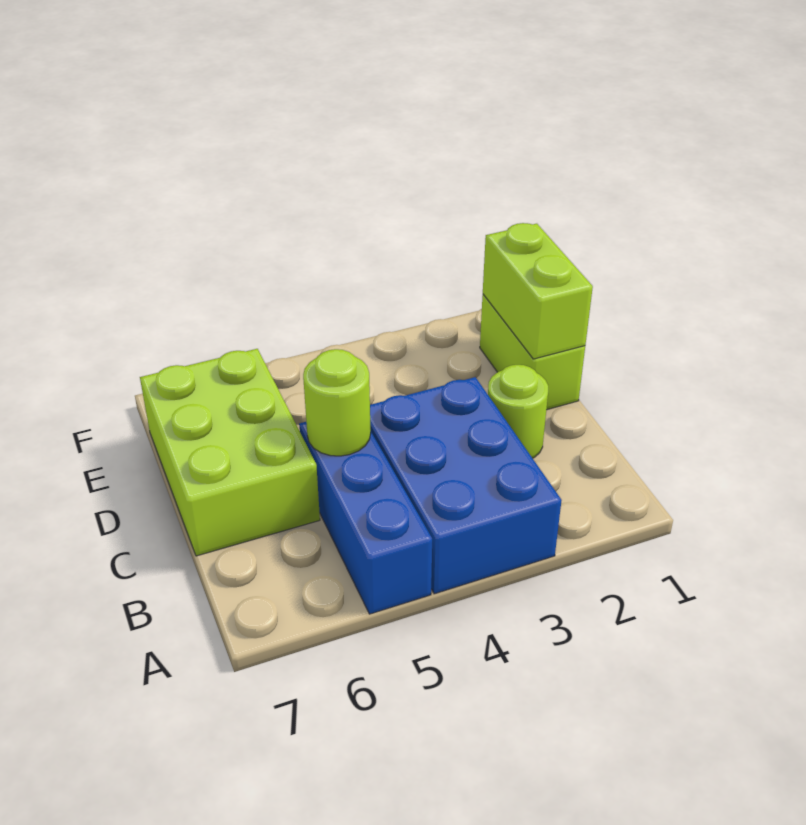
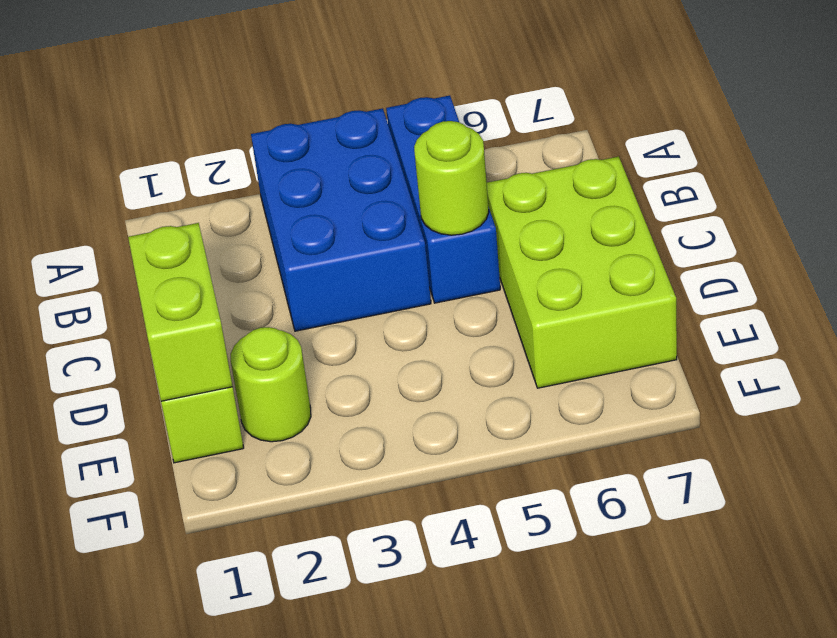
lime 1x1 round brick [488,365,548,458] -> lime 1x1 round brick moved to [231,327,311,442]

